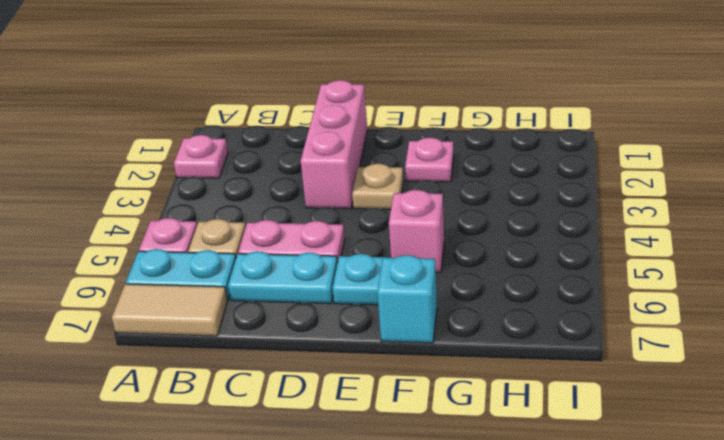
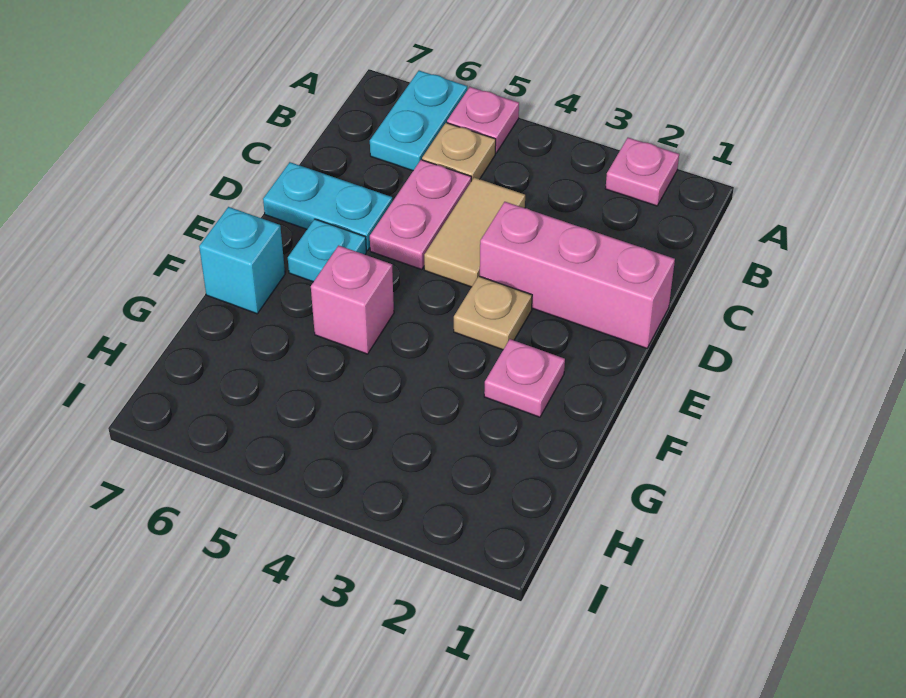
tan 1x2 tile [112,284,228,336] -> tan 1x2 tile moved to [424,178,525,287]
cyan 1x2 plate [228,251,337,304] -> cyan 1x2 plate turned to [263,162,393,250]

